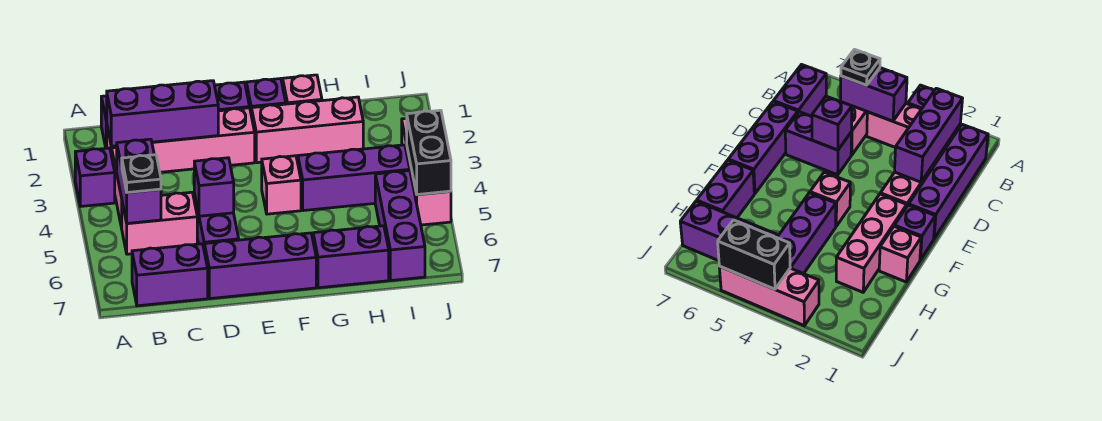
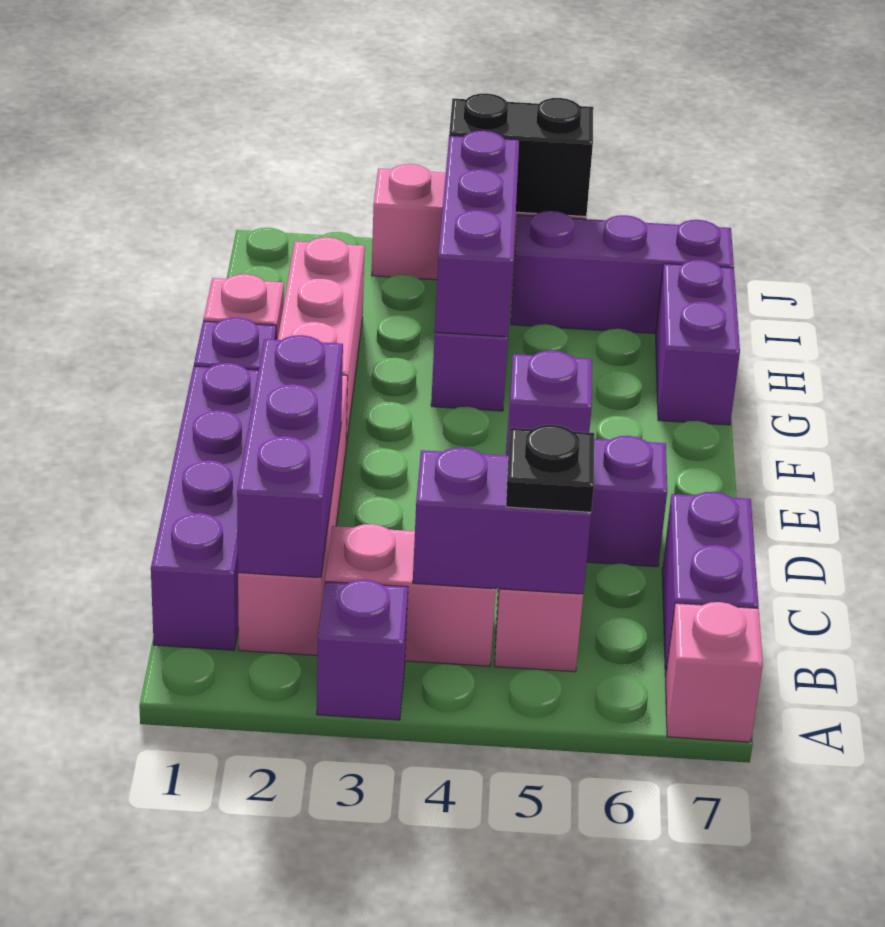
purple 1x3 brick [204,233,316,299] -> purple 1x3 brick moved to [435,131,519,337]
pink 1x1 brick [262,156,301,214] -> pink 1x1 brick moved to [665,602,763,742]

